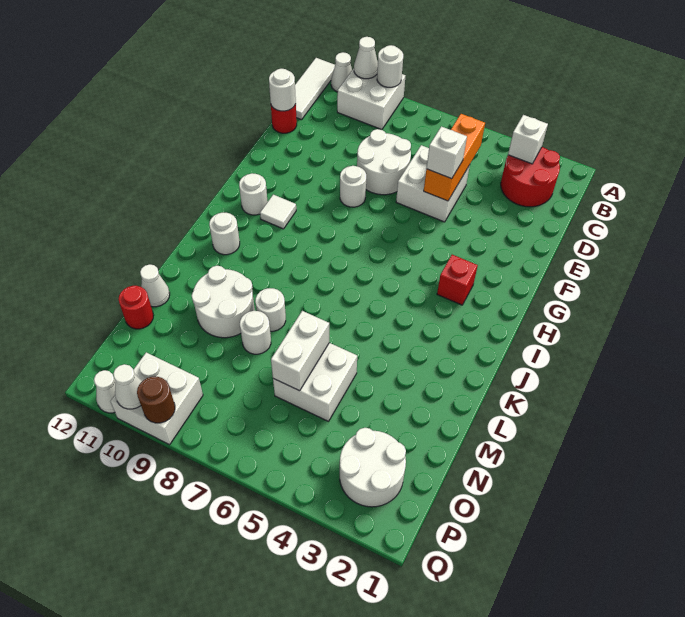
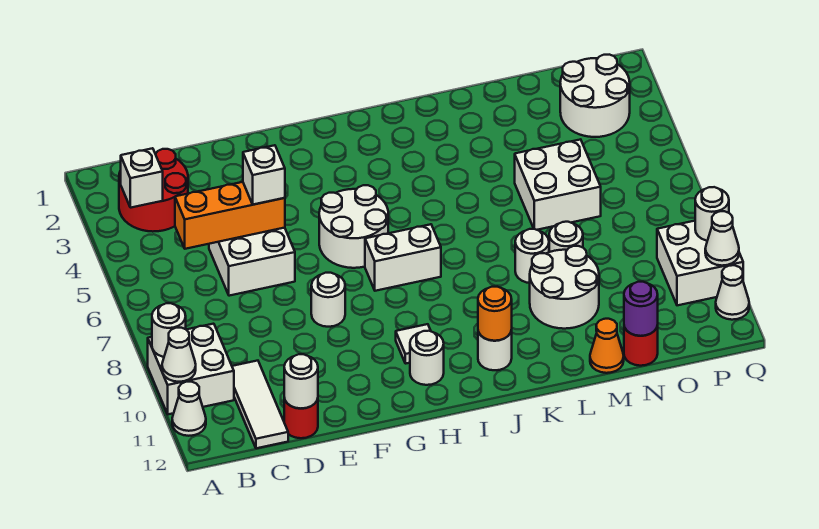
white 1x3 tile [295,58,335,120] -> white 1x3 tile turned to [232,361,288,448]
white 2x2 round brick [357,129,411,195] -> white 2x2 round brick moved to [319,185,388,268]
red 1x1 brick [437,255,478,305] -> none
none -> orange 1x1 round brick [478,287,512,341]
white 1x2 brick [271,311,329,391] -> white 1x2 brick moved to [365,224,441,291]
white 1x1 cone [140,264,170,307] -> orange 1x1 cone [590,319,624,373]
none -> purple 1x1 round brick [624,282,658,336]
brown 1x1 round brick [137,377,175,423] -> white 1x1 round brick [695,187,729,241]

